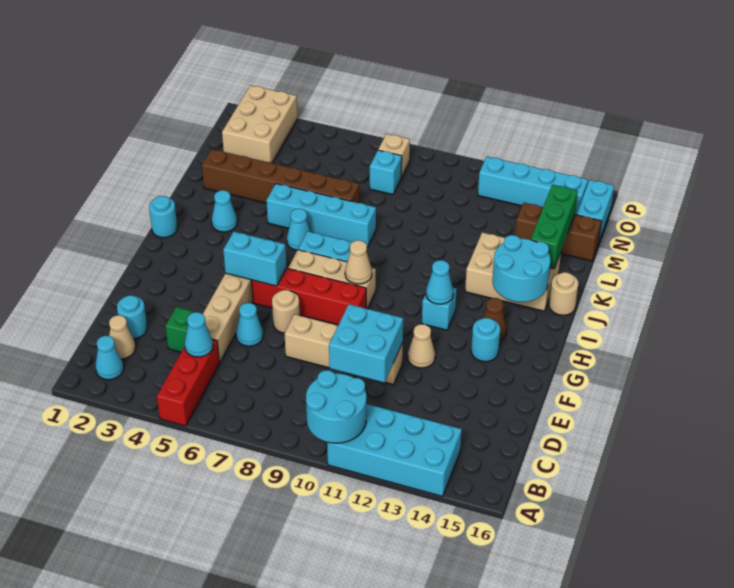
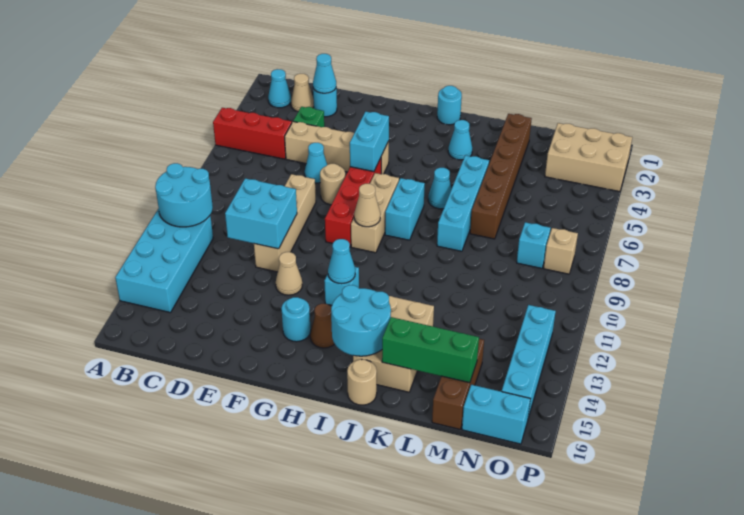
cyan 1x1 cone [185,312,213,357] -> cyan 1x1 cone moved to [313,54,336,93]

